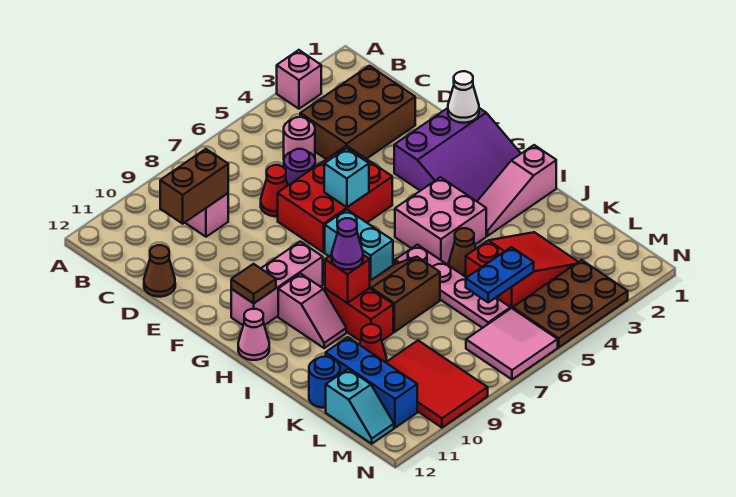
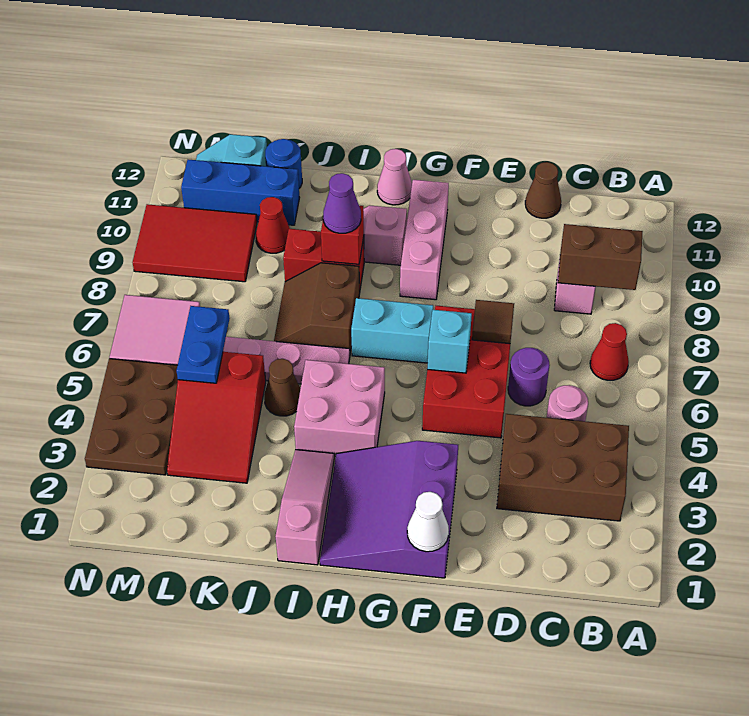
pink 1x1 brick [277,50,321,109] -> none
brown 2x3 brick [300,66,415,159] -> brown 2x3 brick turned to [497,414,629,521]
brown 1x2 brick [160,149,228,224] -> brown 1x2 brick turned to [558,224,643,290]
red 1x1 cone [261,165,288,216] -> red 1x1 cone moved to [590,323,629,380]
brown 1x1 tile [231,264,276,303] -> brown 1x1 tile moved to [472,300,514,344]
brown 2x2 slope [370,257,440,332] -> brown 2x2 slope turned to [274,263,360,353]

